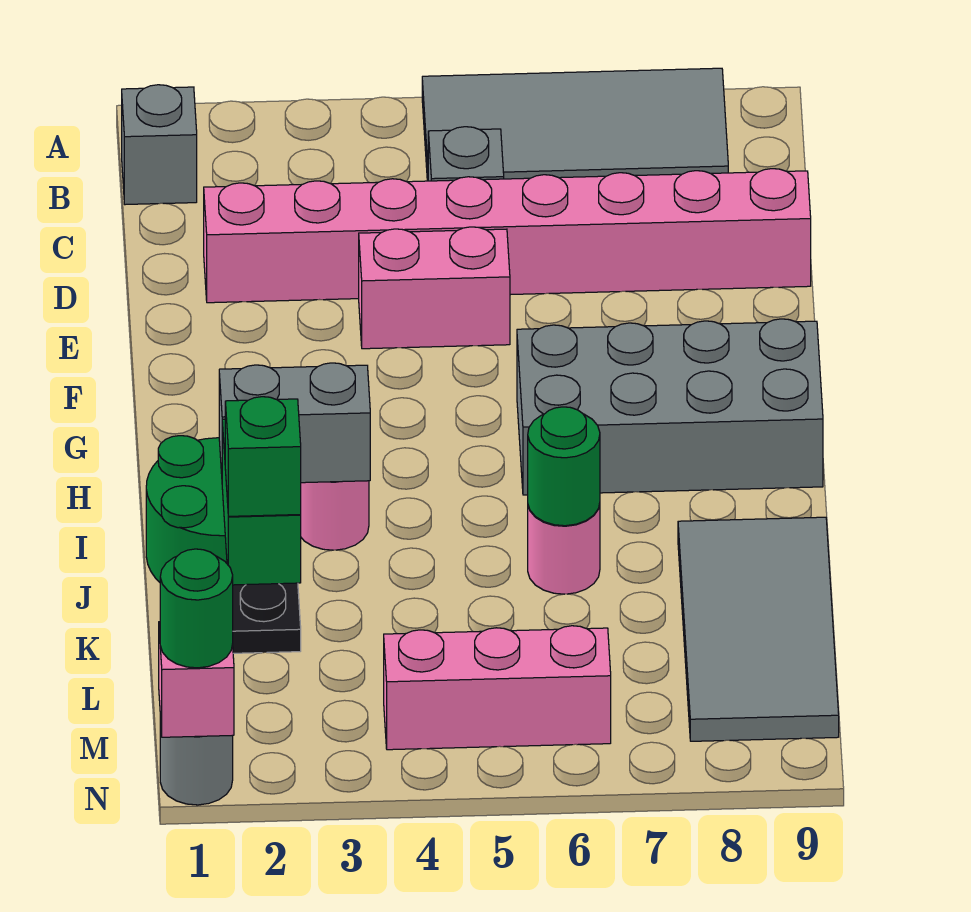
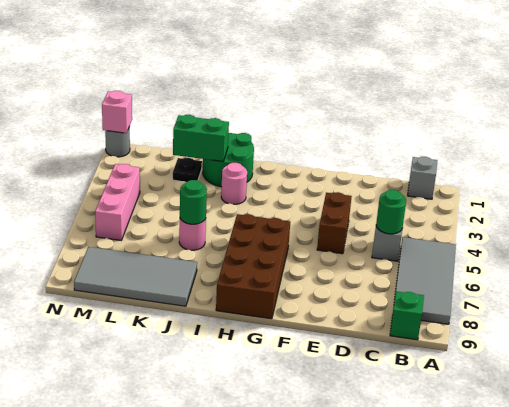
pink 1x8 brick [204,169,811,303] -> none
pink 1x2 brick [359,227,510,349] -> brown 1x2 brick [317,192,352,254]
grey 2x4 brick [517,319,823,495] -> brown 2x4 brick [216,214,290,319]
grey 1x2 brick [219,363,370,483] -> none
green 1x1 brick [225,397,301,516] -> green 1x1 brick moved to [390,291,424,340]
green 1x1 round brick [160,549,233,668] -> green 1x1 round brick moved to [376,190,406,234]

